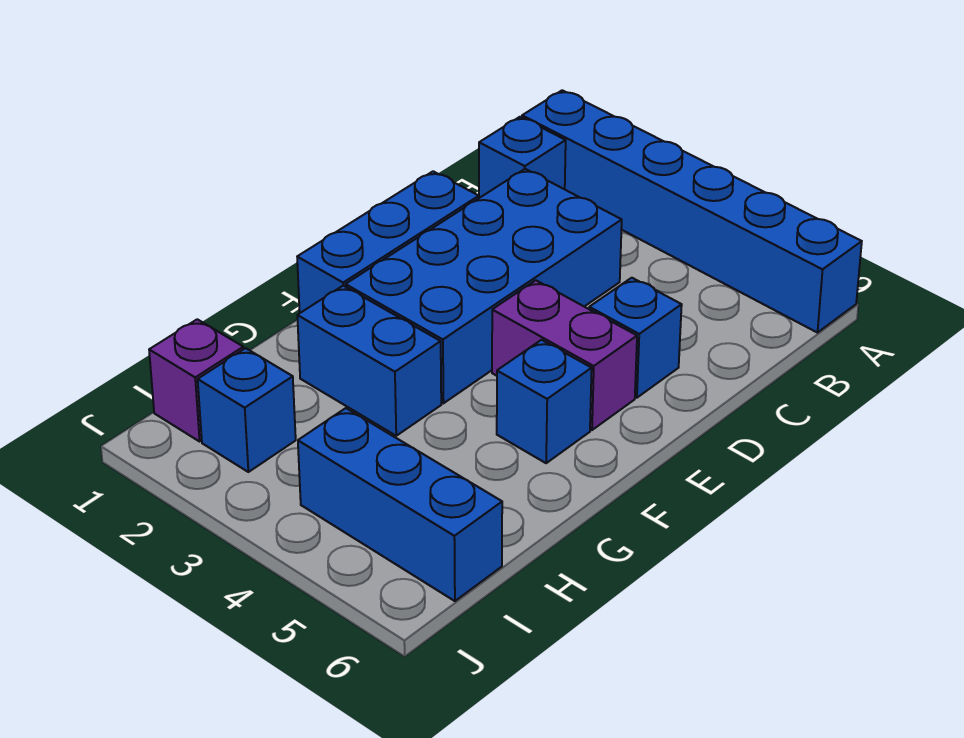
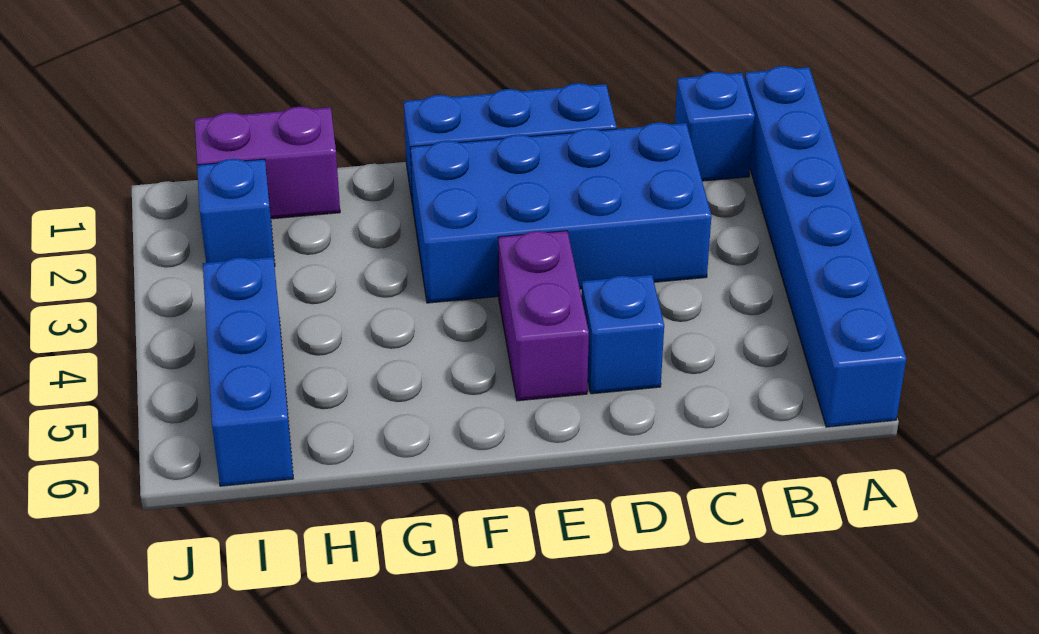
blue 1x1 brick [497,340,592,463] -> none
blue 1x2 brick [297,286,441,436] -> none
purple 1x1 brick [149,319,243,441] -> purple 1x2 brick [194,107,340,219]

